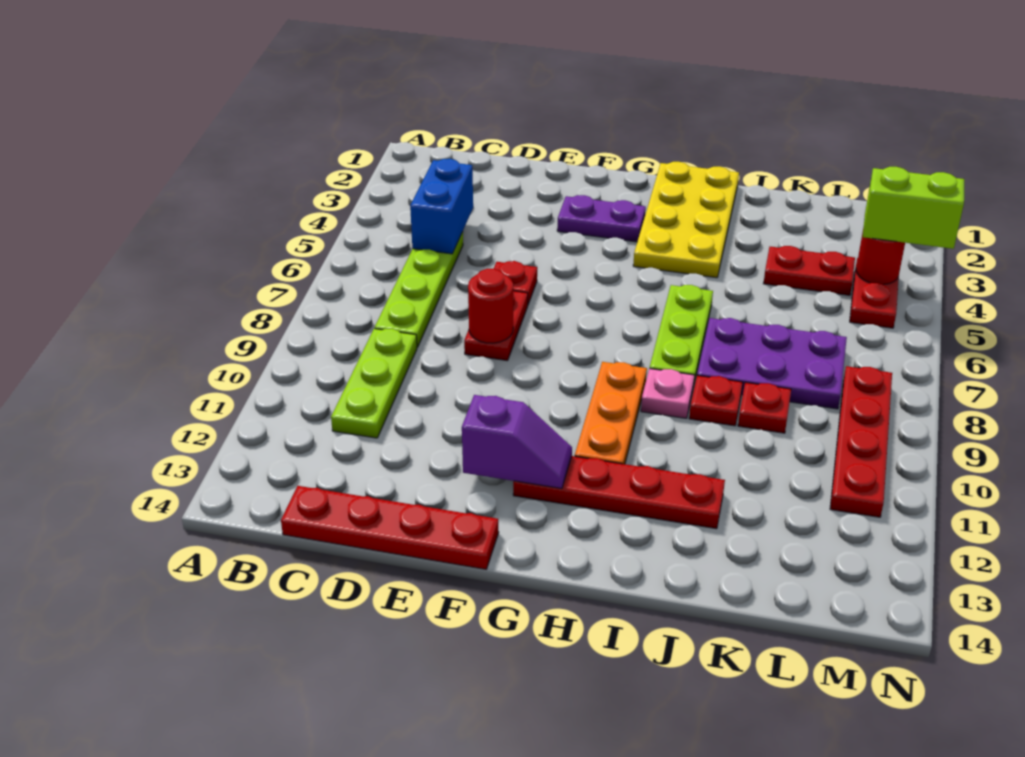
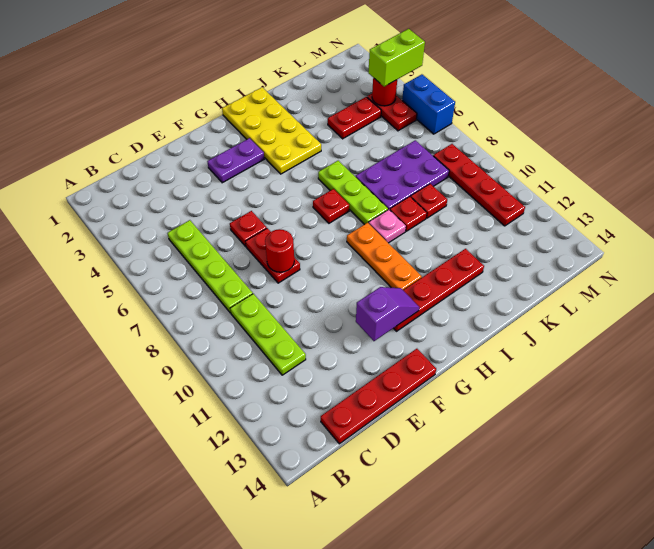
blue 1x2 brick [410,159,473,254] -> blue 1x2 brick moved to [402,74,455,134]
none -> red 1x1 plate [313,189,349,223]

